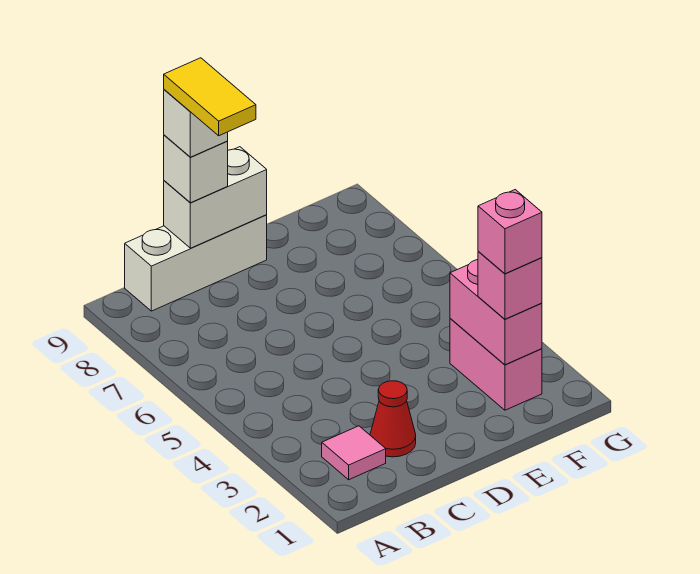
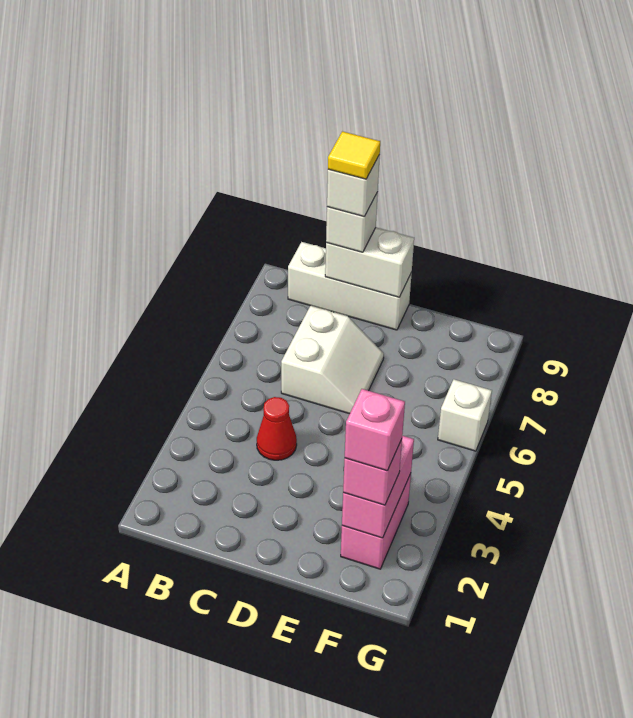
pink 1x1 tile [322,426,386,480] -> none
red 1x1 cone [370,381,416,457] -> red 1x1 cone moved to [257,397,297,460]
none -> white 2x2 slope [281,306,384,414]
yellow 1x2 tile [164,58,256,136] -> yellow 1x1 tile [328,132,380,179]
none -> white 1x1 brick [438,379,492,451]

